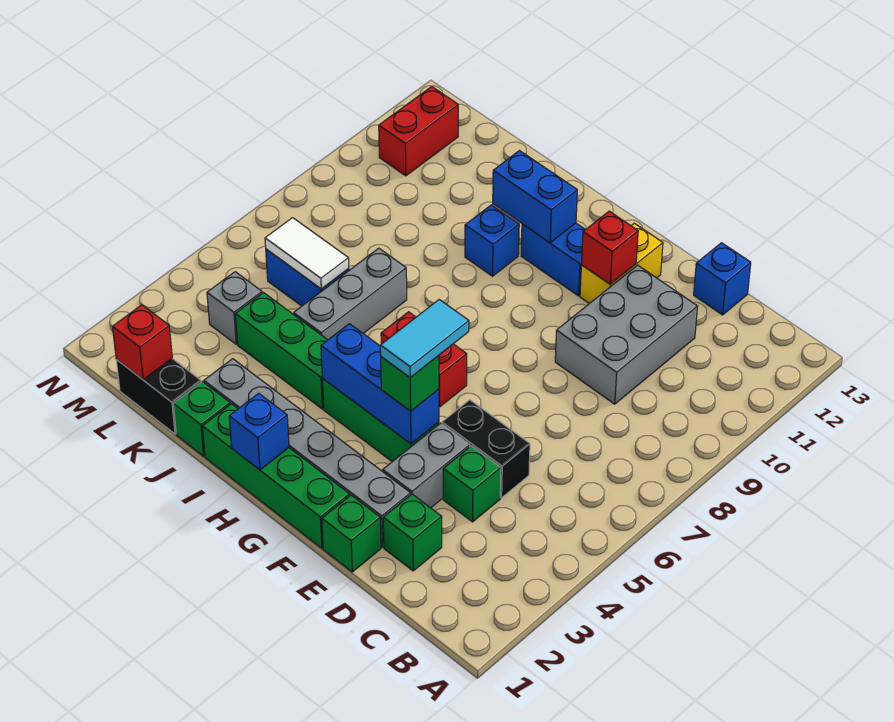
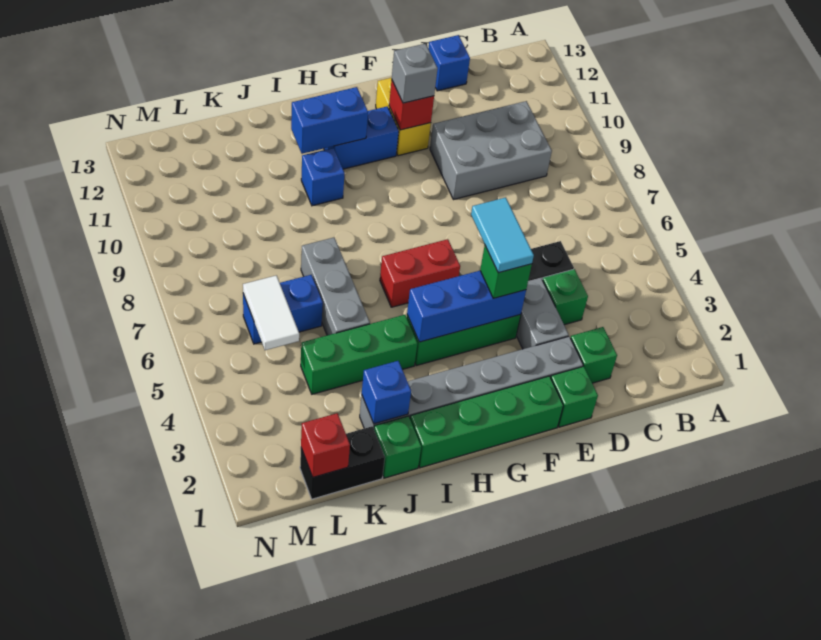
grey 2x3 brick [555,265,698,404] -> grey 2x3 brick turned to [430,101,552,200]
blue 1x1 brick [229,393,289,470] -> blue 1x1 brick moved to [362,361,411,424]
white 1x2 tile [265,218,349,289] -> white 1x2 tile turned to [243,275,299,350]
grey 1x1 brick [207,272,262,344] -> grey 1x1 brick moved to [392,44,438,103]
red 1x2 brick [379,87,458,176] -> none

